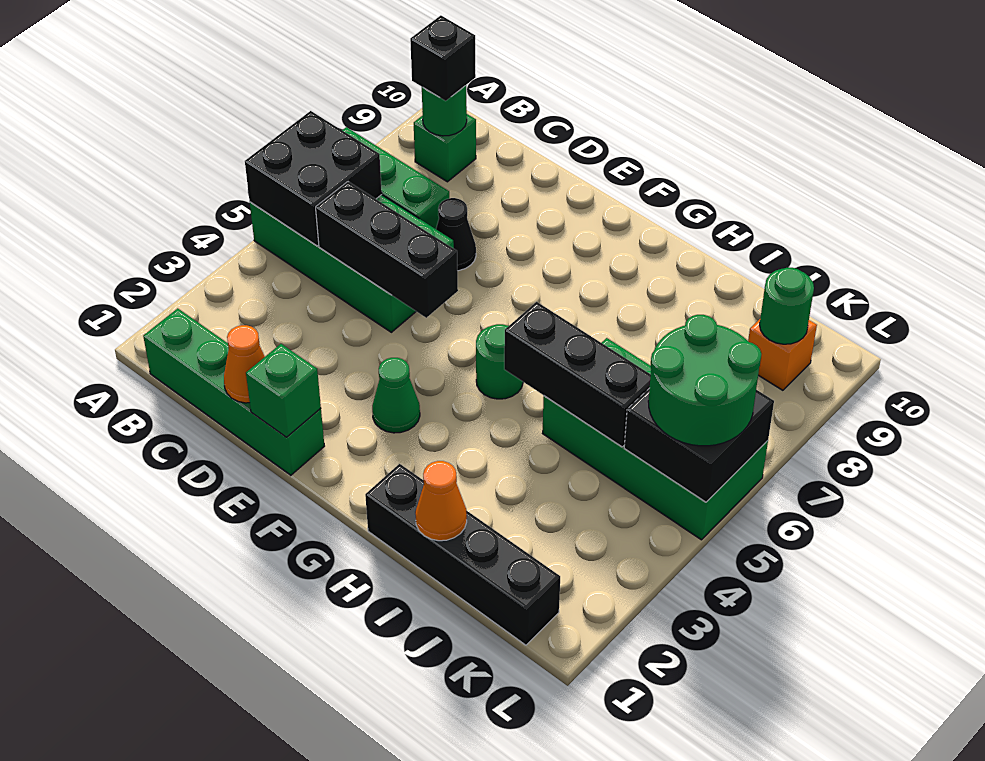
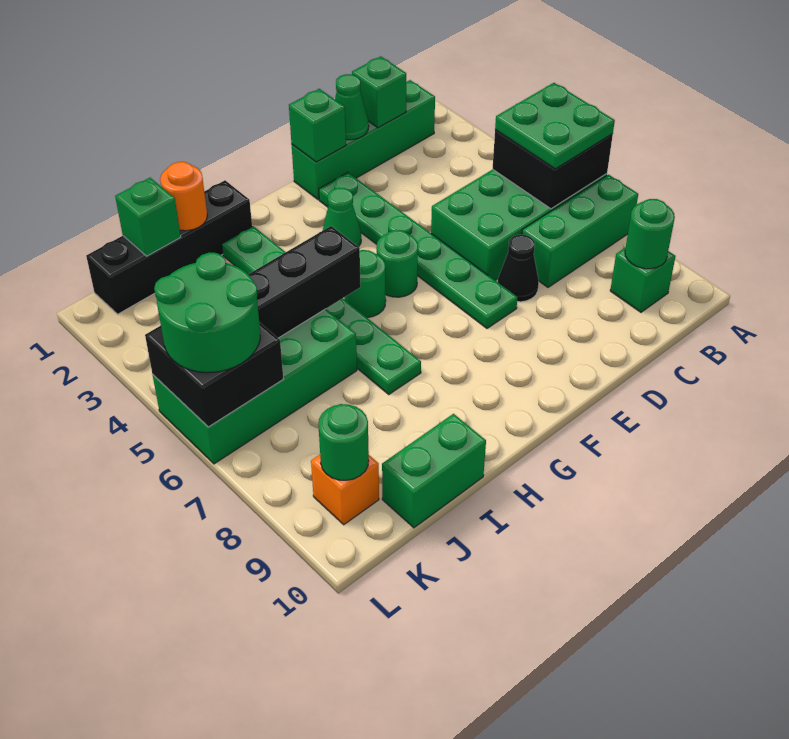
none -> green 2x2 plate [495,83,615,169]
black 1x1 brick [410,15,476,101] -> none
none -> green 1x1 brick [352,56,406,128]
black 1x3 brick [316,182,458,318] -> none
orange 1x1 cone [224,325,265,403] -> green 1x1 cone [335,74,369,140]
none -> green 1x6 plate [319,173,518,328]
none -> green 1x1 round brick [377,230,418,297]
none -> green 1x6 plate [222,226,421,394]
orange 1x1 cone [415,461,467,541] -> orange 1x1 round brick [160,162,207,231]
none -> green 1x2 brick [382,414,486,528]
none -> green 1x1 brick [115,178,181,256]

